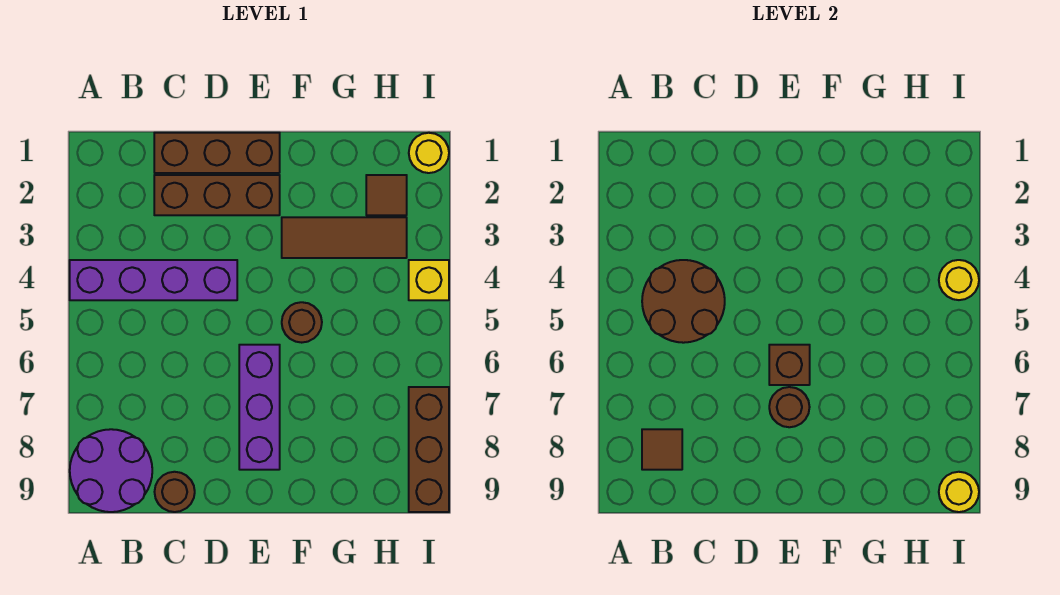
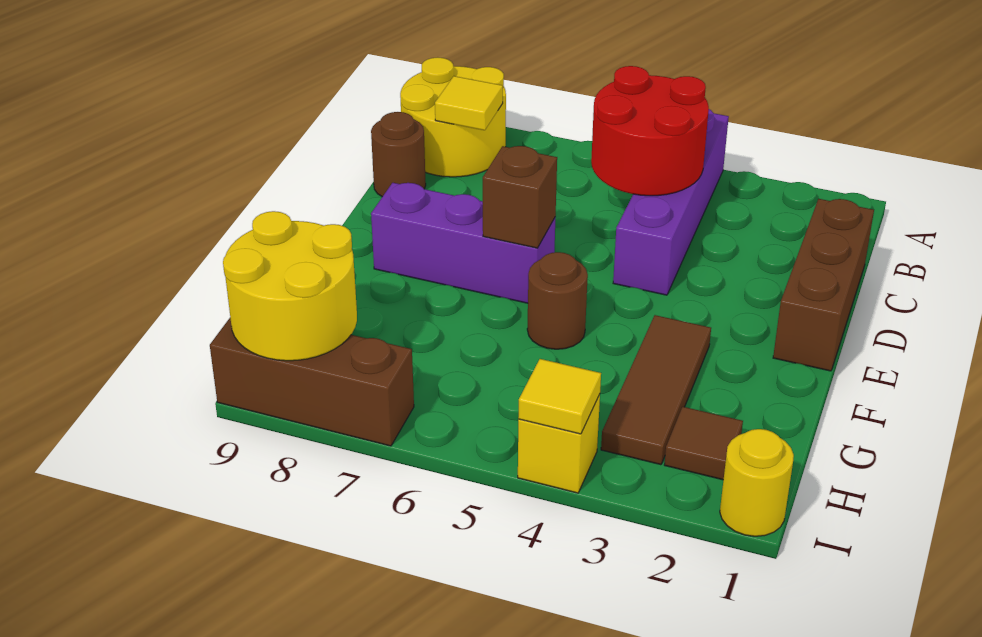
purple 2x2 round brick [70,429,152,512] -> yellow 2x2 round brick [400,57,506,177]
brown 2x2 round brick [642,260,725,343] -> red 2x2 round brick [591,66,709,196]
brown 1x1 tile [642,429,682,470] -> yellow 1x1 tile [435,76,503,130]
brown 1x3 brick [154,175,280,215] -> none
brown 1x1 round brick [769,387,810,427] -> none
yellow 1x1 round brick [939,260,979,300] -> yellow 1x1 tile [518,359,601,434]
yellow 1x1 round brick [939,472,979,512] -> yellow 2x2 round brick [223,211,357,361]

